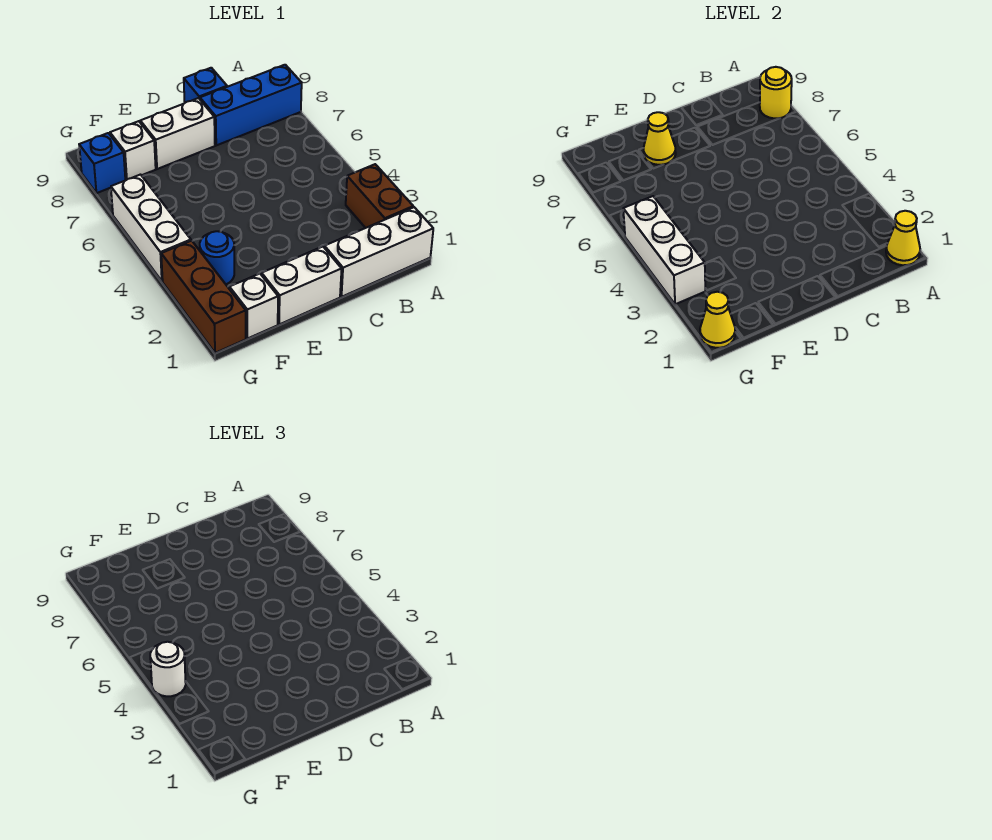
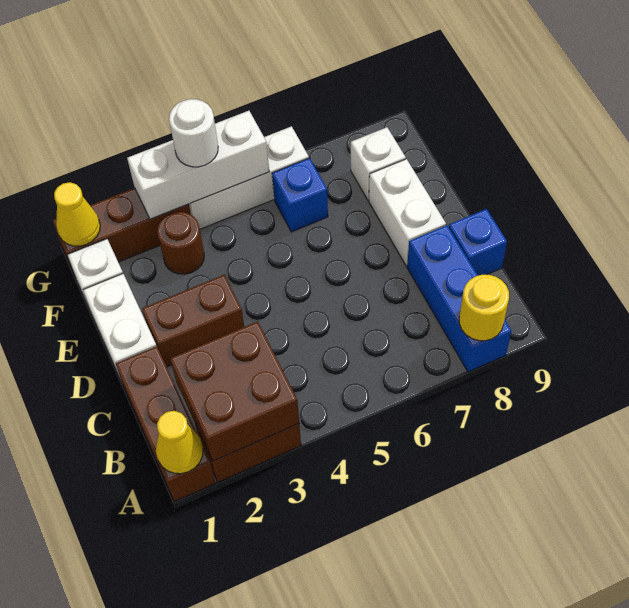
white 1x3 brick [324,207,433,297] -> brown 1x3 brick [116,346,215,502]
none -> brown 2x2 brick [170,321,299,461]
none -> brown 1x2 brick [142,275,244,367]
yellow 1x1 cone [644,112,676,165] -> none
blue 1x1 round brick [200,231,234,284] -> brown 1x1 round brick [157,212,204,274]
blue 1x1 brick [79,133,125,193] -> blue 1x1 brick moved to [272,158,328,232]

